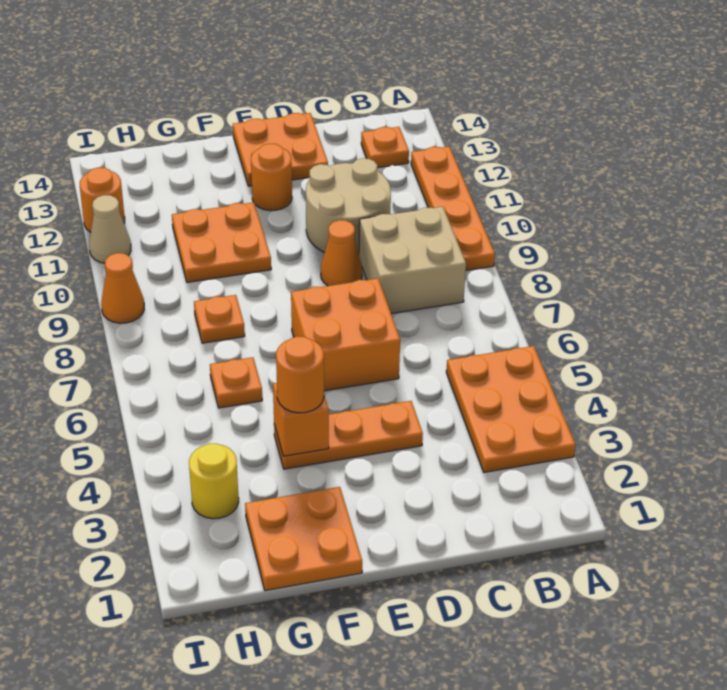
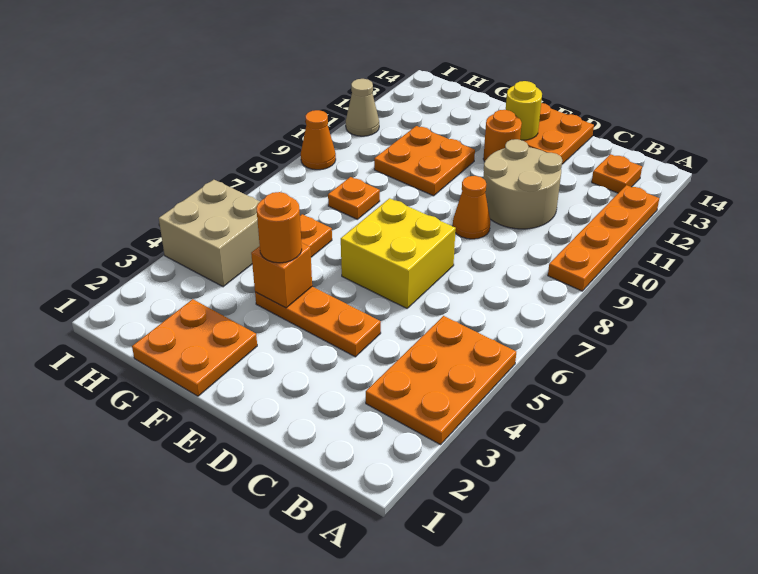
tan 2x2 brick [359,207,466,314] -> tan 2x2 brick moved to [159,180,260,287]
orange 2x2 brick [291,278,400,391] -> yellow 2x2 brick [341,198,456,308]
yellow 1x1 round brick [189,444,239,519] -> yellow 1x1 round brick moved to [506,81,542,140]
orange 1x1 round brick [80,168,125,232] -> none

